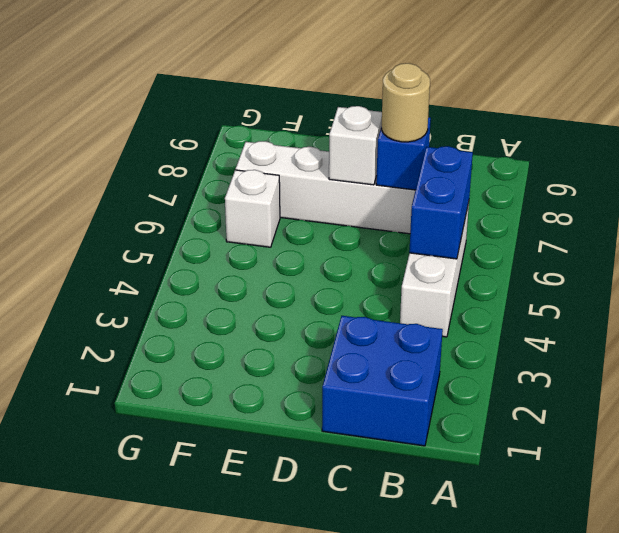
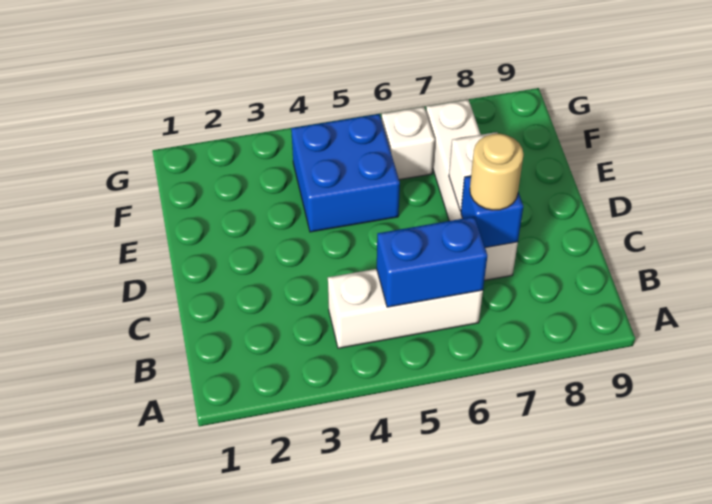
blue 2x2 brick [322,316,443,446] -> blue 2x2 brick moved to [291,114,400,232]

